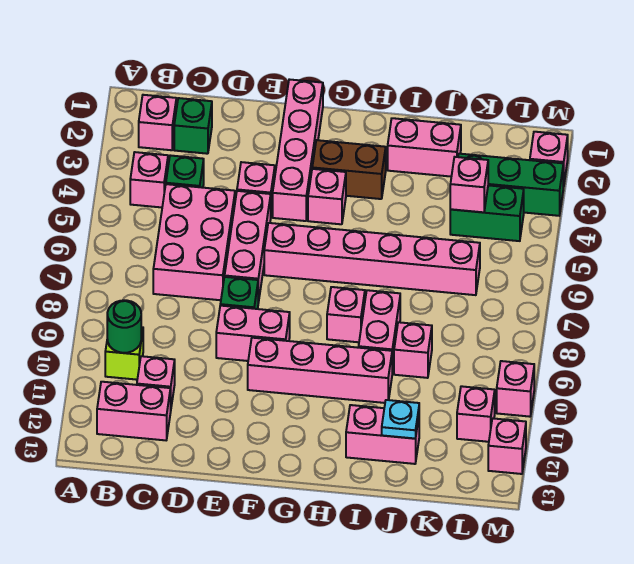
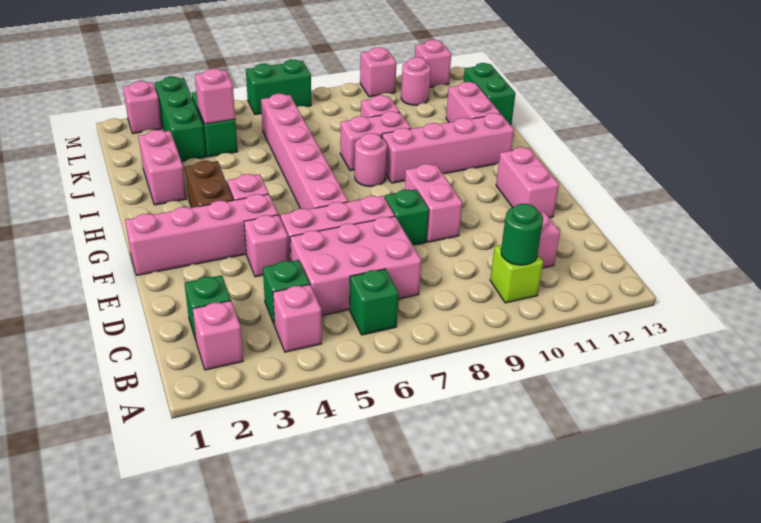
none -> green 1x1 brick [350,269,399,335]
pink 1x2 brick [97,382,171,440] -> pink 1x2 brick moved to [496,147,559,218]
pink 1x4 brick [248,338,392,403] -> pink 1x4 brick turned to [382,113,514,183]
pink 1x1 brick [327,287,365,342] -> pink 1x1 round brick [355,133,387,187]
cyan 1x1 plate [382,400,419,439] -> none
none -> green 1x2 brick [464,63,515,124]
pink 1x1 brick [457,386,495,442] -> pink 1x1 round brick [401,57,431,105]
none -> green 1x2 brick [246,60,311,115]

